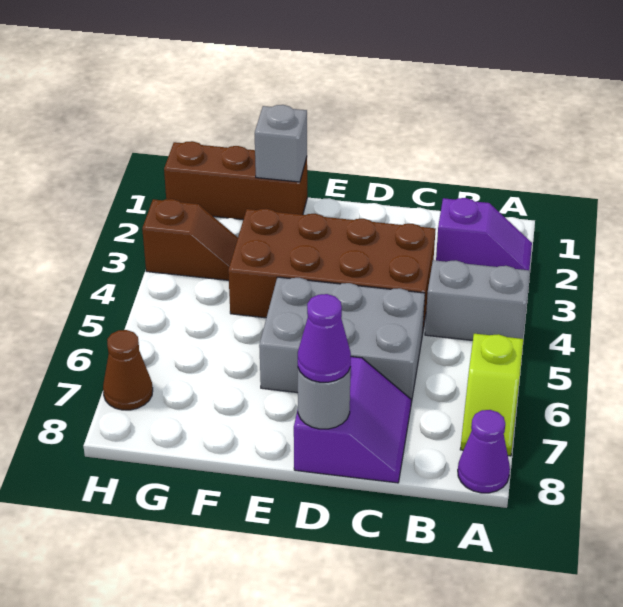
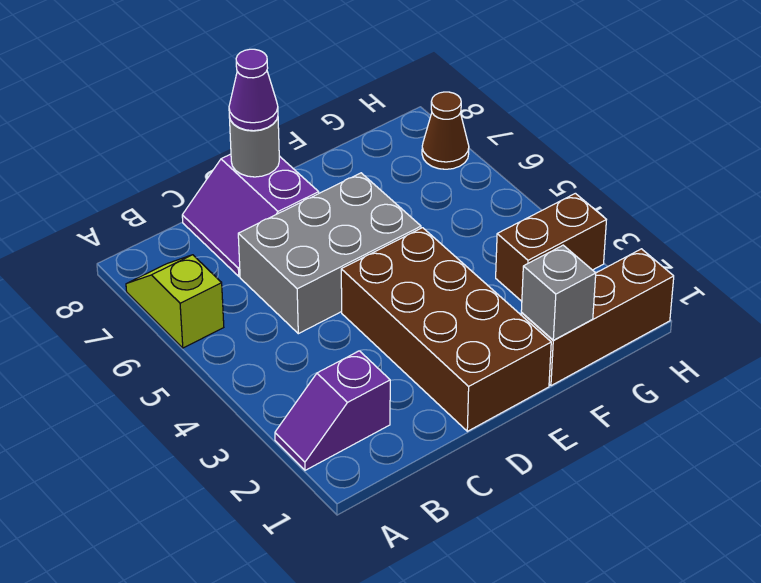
grey 1x2 brick [425,260,530,340] -> none
purple 1x1 cone [458,410,510,493] -> none
brown 2x4 brick [228,209,436,335] -> brown 2x4 brick turned to [341,228,551,431]
brown 1x2 slope [142,199,238,280] -> brown 1x2 brick [496,193,606,301]

